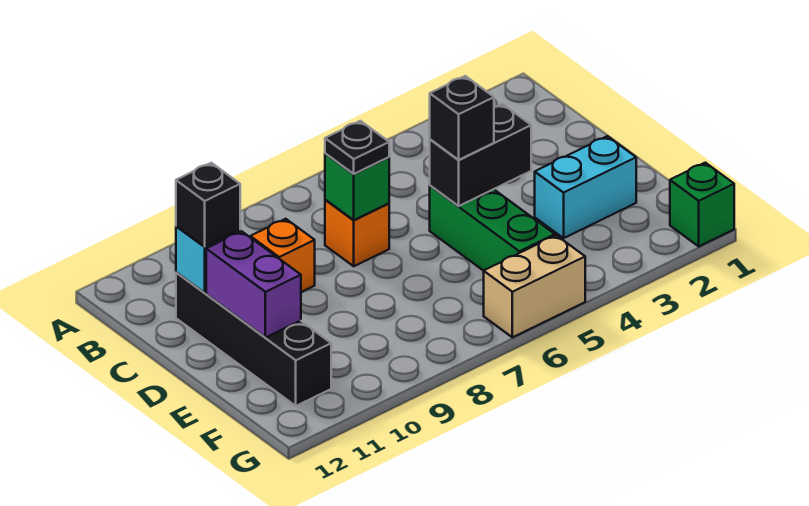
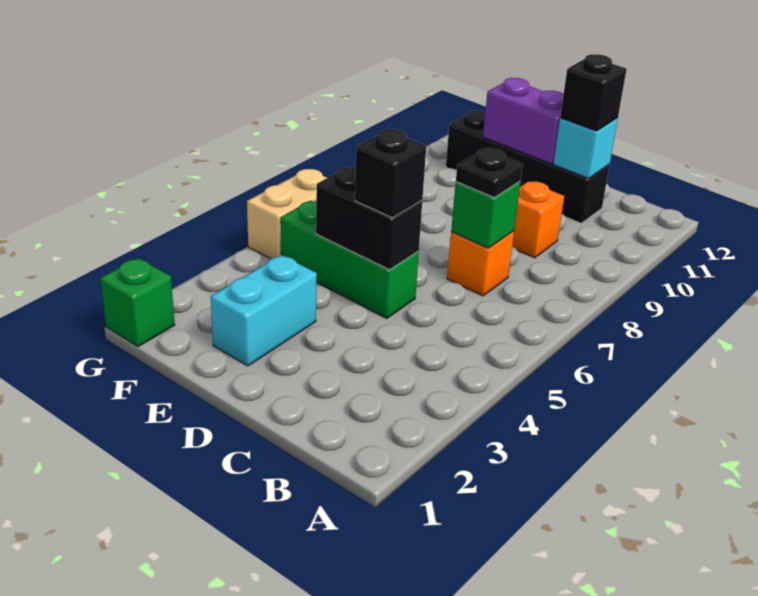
black 1x2 brick [430,104,531,206] -> black 1x2 brick turned to [316,167,422,270]

